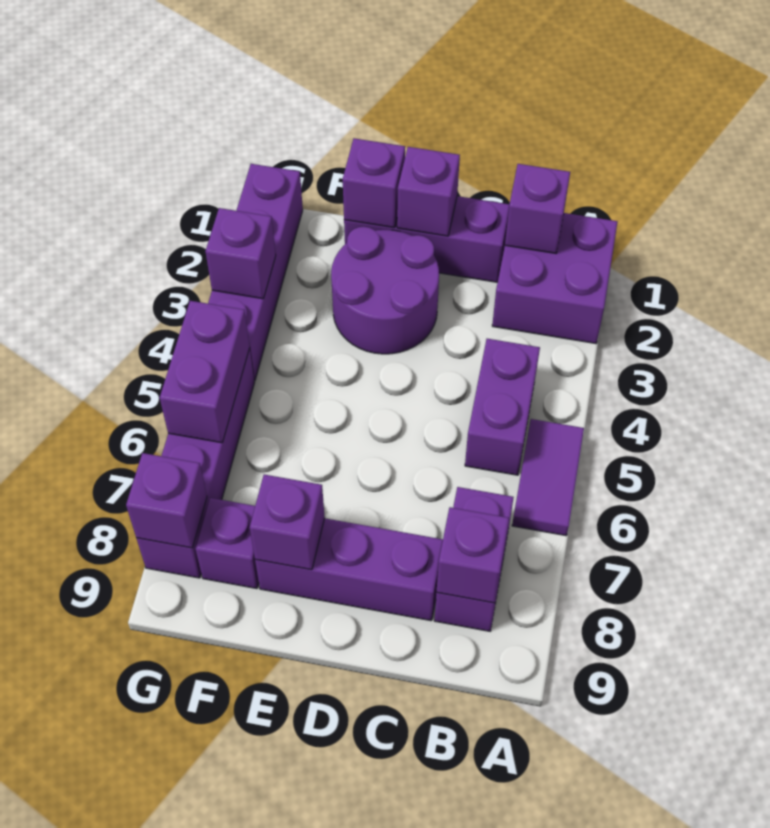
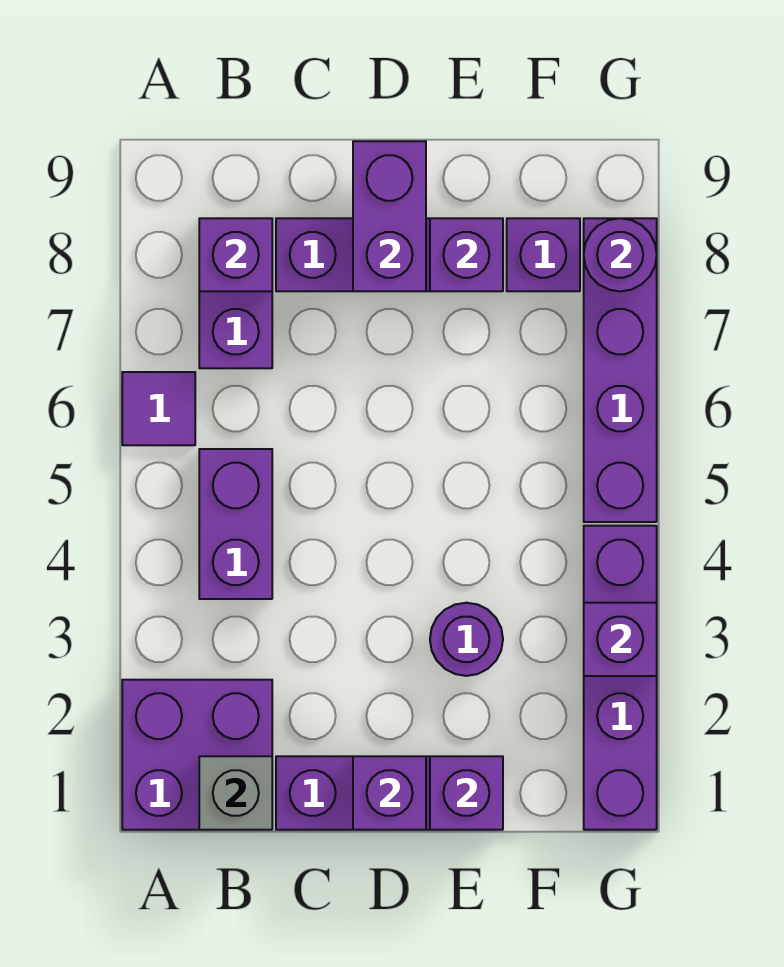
purple 1x2 tile [512,419,584,536] -> purple 1x1 tile [122,372,195,445]
purple 1x1 brick [505,164,570,253] -> grey 1x1 brick [199,756,272,830]
purple 2x2 round brick [331,227,439,354] -> purple 1x1 round brick [430,603,503,676]
purple 1x2 brick [160,301,250,443] -> purple 1x2 brick moved to [353,141,426,291]
purple 1x1 brick [126,453,207,548] -> purple 1x1 round brick [584,218,657,291]

